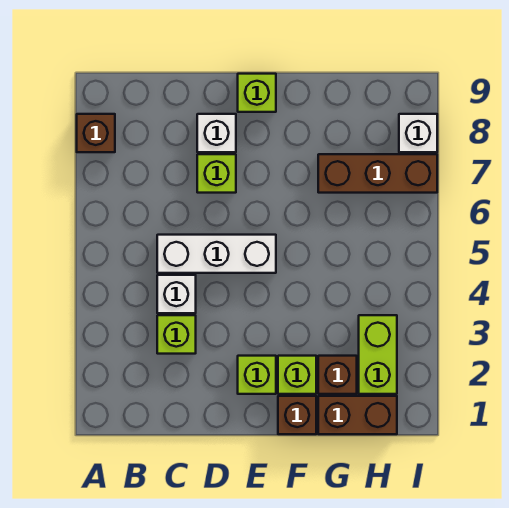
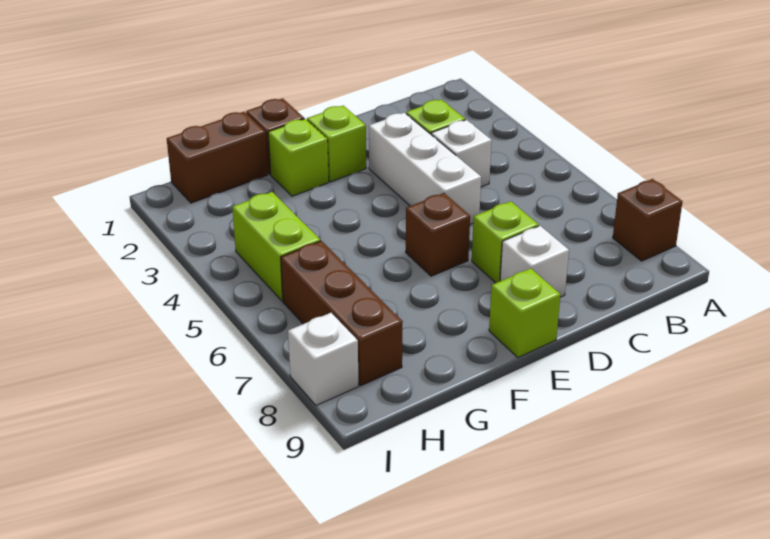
white 1x3 brick [157,235,276,273] -> white 1x3 brick turned to [369,113,481,225]
brown 1x1 brick [318,356,357,394] -> brown 1x1 brick moved to [406,193,470,276]
brown 1x3 brick [318,154,437,193] -> brown 1x3 brick turned to [281,241,403,385]
lime 1x2 brick [359,315,397,394] -> lime 1x2 brick moved to [232,192,320,301]

